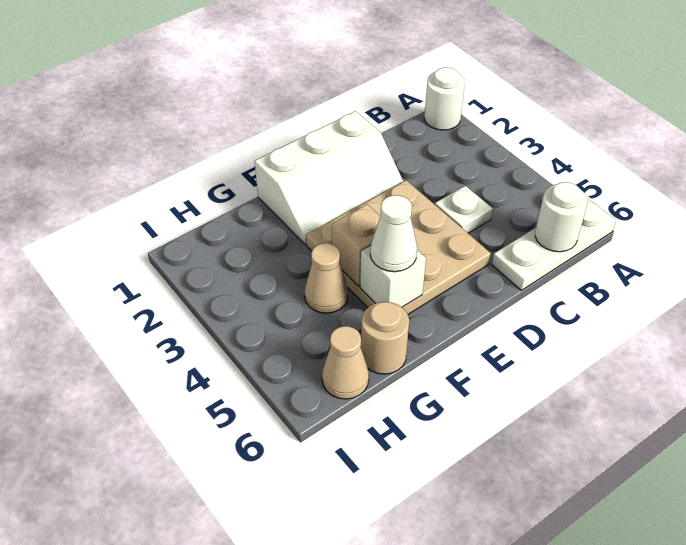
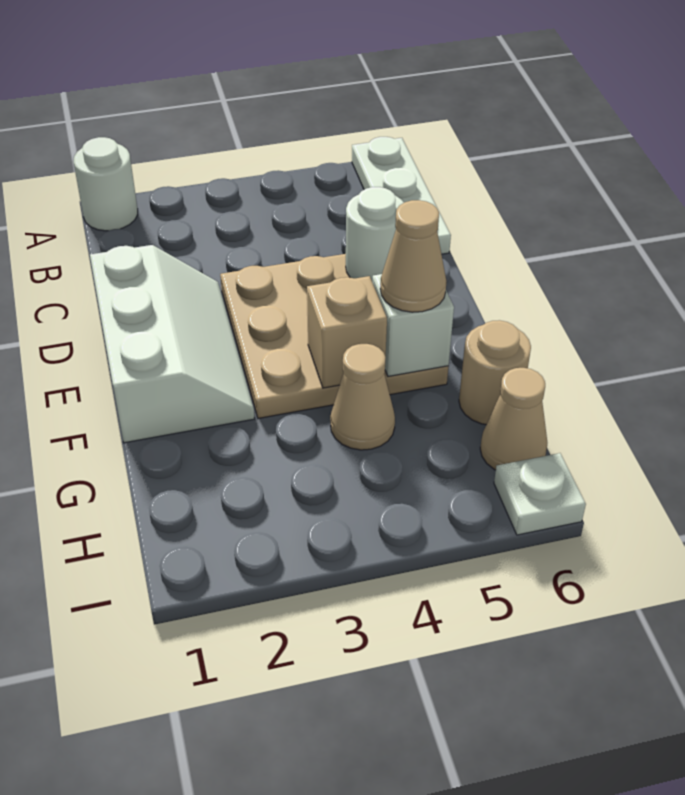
white 1x1 round brick [535,182,588,252] -> white 1x1 round brick moved to [346,187,404,283]
white 1x1 plate [435,186,493,233] -> white 1x1 plate moved to [494,453,586,535]
white 1x1 cone [370,195,417,272] -> tan 1x1 cone [380,200,447,312]

